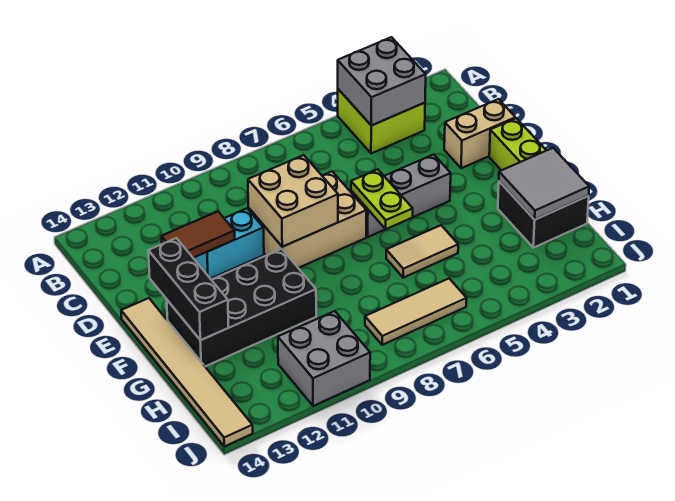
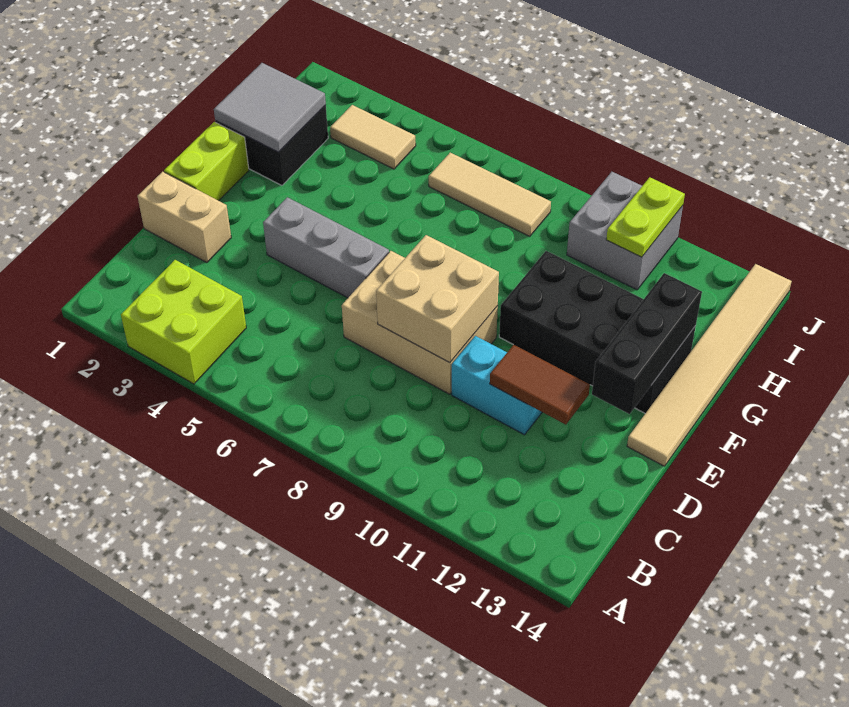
grey 2x2 brick [338,37,426,125] -> none
lime 1x2 plate [351,169,413,229] -> lime 1x2 plate moved to [606,177,685,257]
tan 1x2 tile [386,225,458,278] -> tan 1x2 tile moved to [330,105,416,169]

